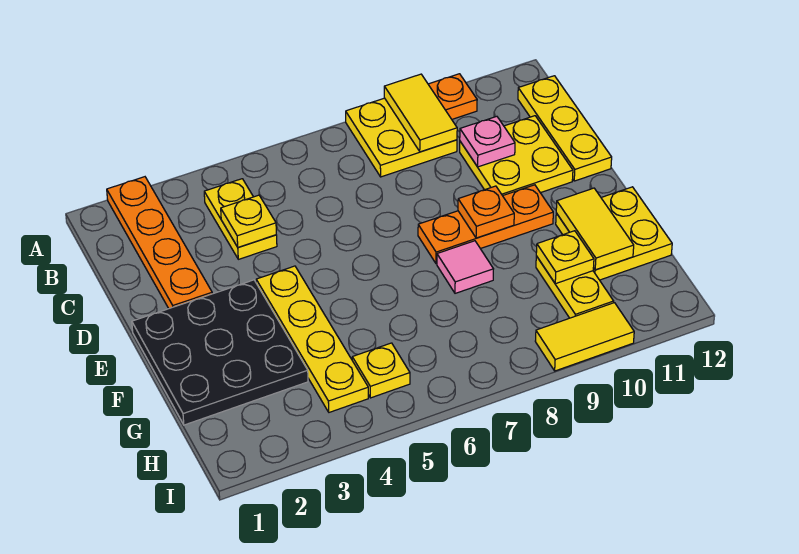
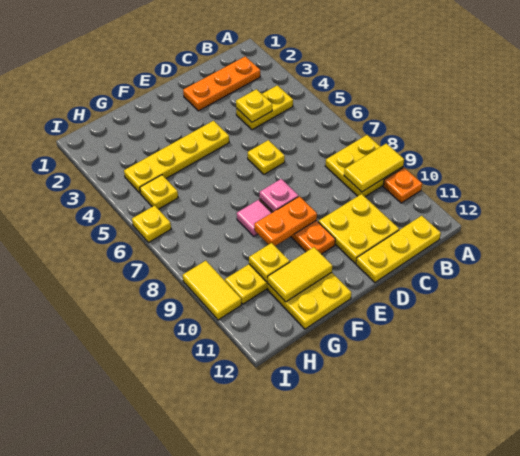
orange 1x4 plate [107,177,212,308] -> orange 1x3 plate [183,56,260,111]
pink 1x1 plate [460,116,515,167] -> pink 1x1 plate moved to [260,179,298,212]
none -> yellow 1x1 plate [248,140,285,174]
black 3x3 plate [132,280,308,425] -> none
orange 1x1 plate [458,186,514,238] -> orange 1x2 plate [254,196,317,246]
none -> yellow 1x1 plate [132,206,171,243]

